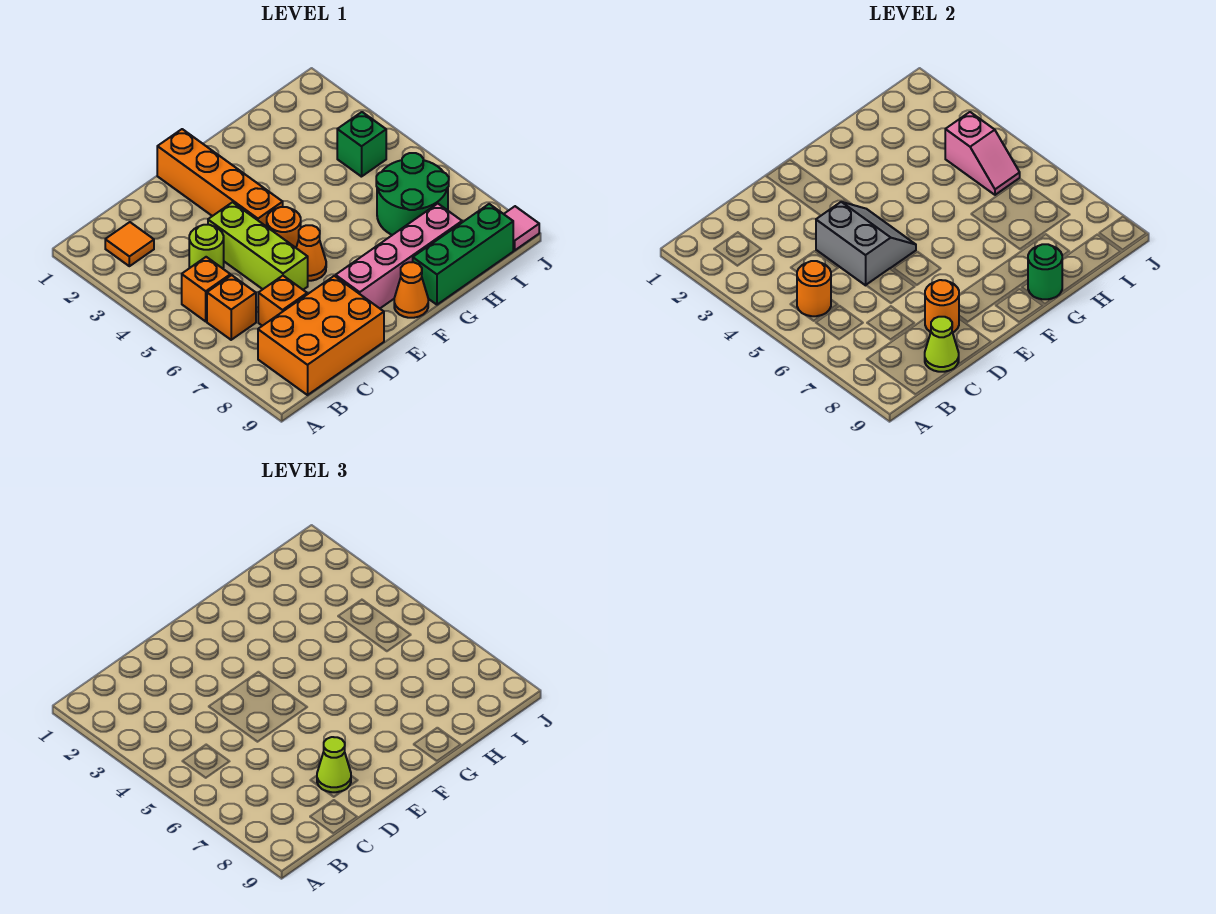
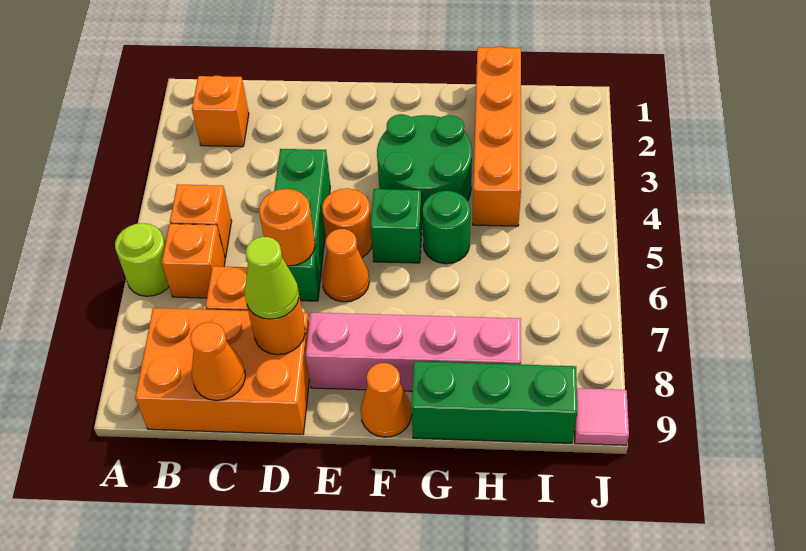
orange 1x1 tile [105,222,154,266] -> orange 1x1 brick [192,76,249,147]
orange 1x1 round brick [797,261,831,316] -> orange 1x1 round brick moved to [259,189,315,266]
lime 1x1 round brick [189,225,224,268] -> lime 1x1 round brick moved to [115,223,169,296]
lime 1x1 cone [925,317,959,372] -> orange 1x1 cone [190,322,245,401]
lime 1x3 brick [208,202,308,290] -> green 1x3 brick [274,149,330,301]
grey 2x2 slope [816,202,916,285] -> none
orange 1x4 brick [157,129,283,227] -> orange 1x4 brick moved to [473,47,521,226]
green 1x1 round brick [1028,244,1062,299] -> green 1x1 round brick moved to [422,191,470,264]
green 2x2 round brick [376,153,449,235] -> green 2x2 round brick moved to [377,114,472,224]
green 1x1 brick [337,112,386,177] -> green 1x1 brick moved to [371,189,422,263]
pink 1x2 slope [945,112,1020,195] -> none

